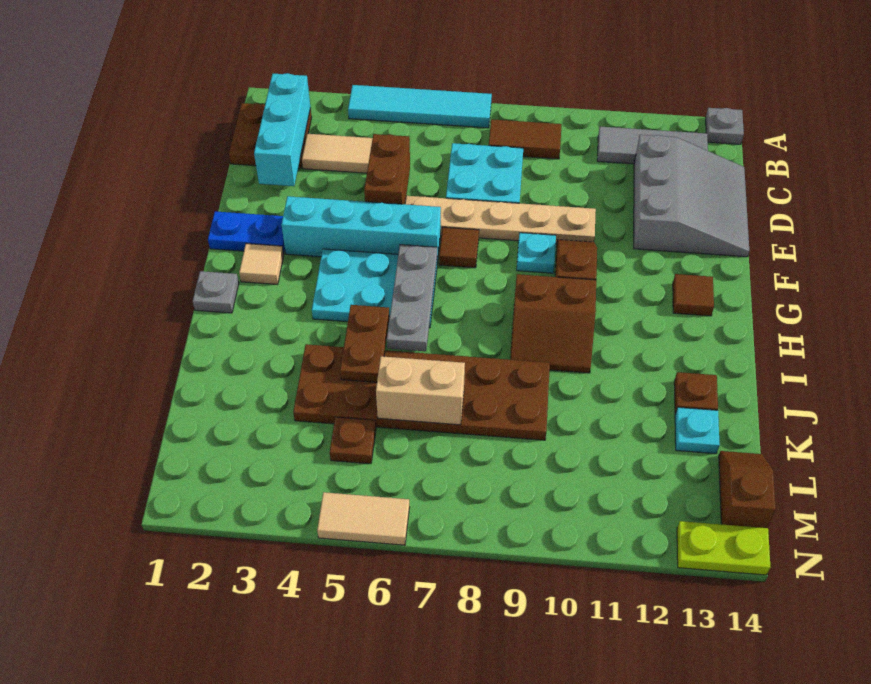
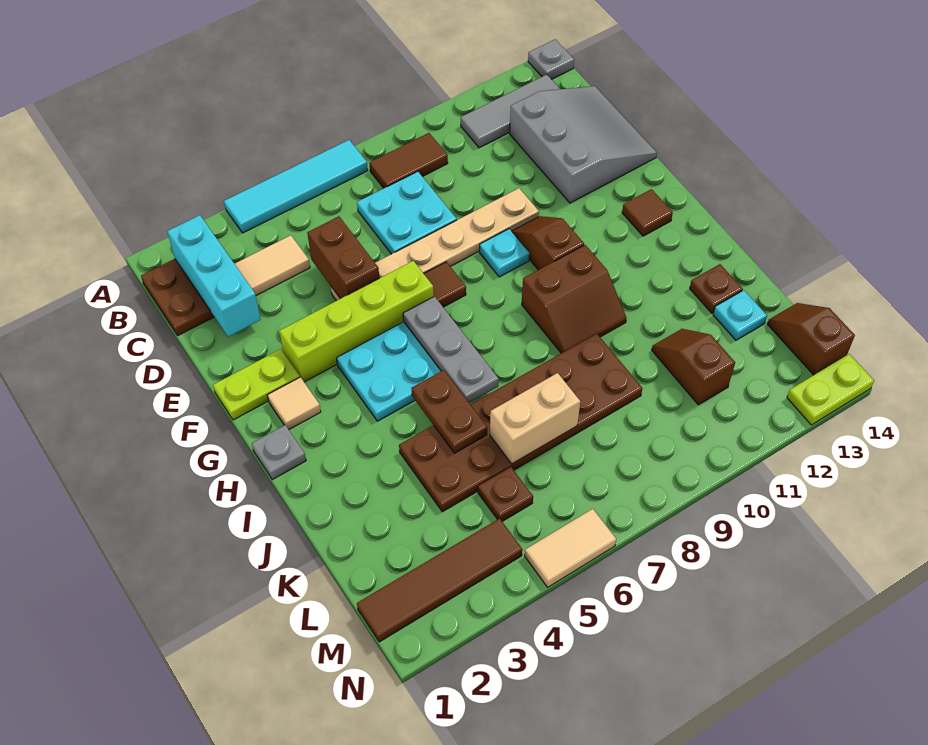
blue 1x2 plate [208,211,285,254] -> lime 1x2 plate [213,349,300,420]
cyan 1x4 brick [282,196,441,263] -> lime 1x4 brick [279,261,434,382]
none -> brown 1x2 slope [652,329,735,405]
none -> brown 1x4 tile [357,518,522,642]

